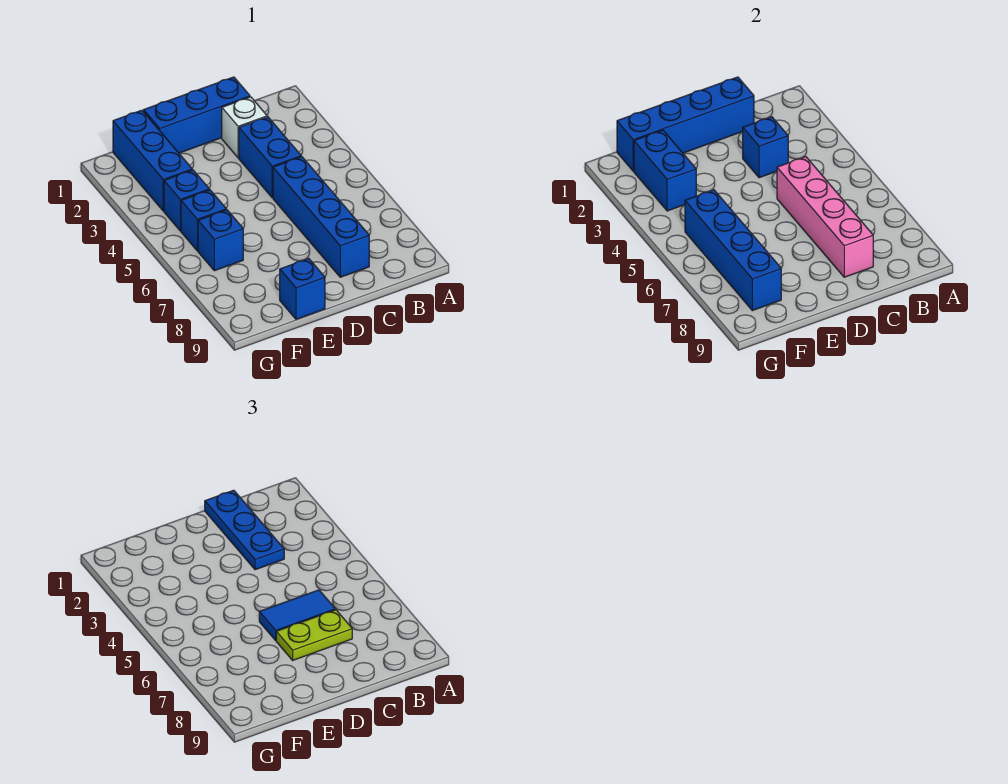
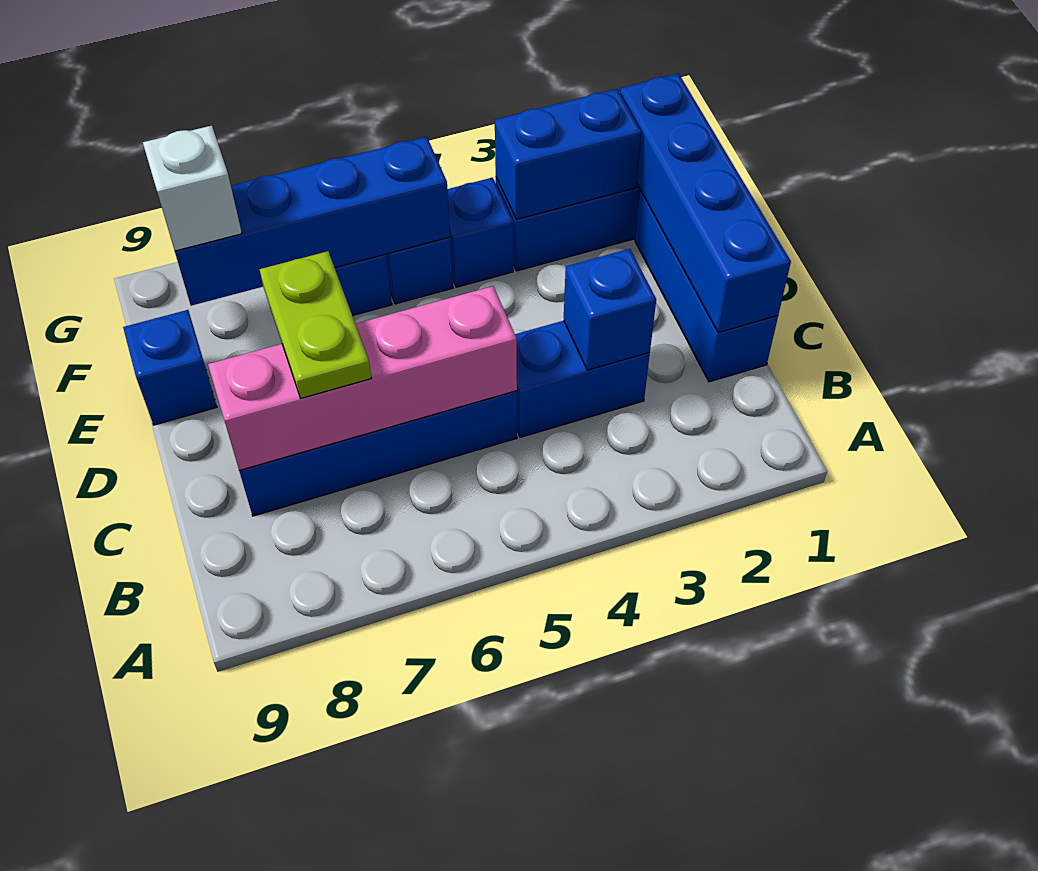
blue 1x3 plate [205,490,284,570] -> none
white 1x1 brick [222,97,267,158] -> white 1x1 brick moved to [143,126,242,251]
blue 1x2 tile [259,590,335,640] -> none

